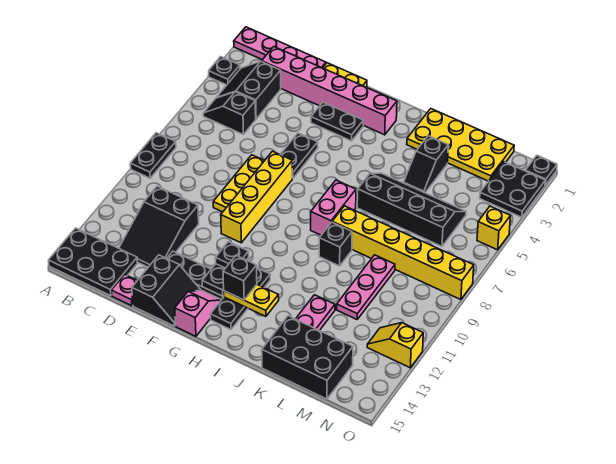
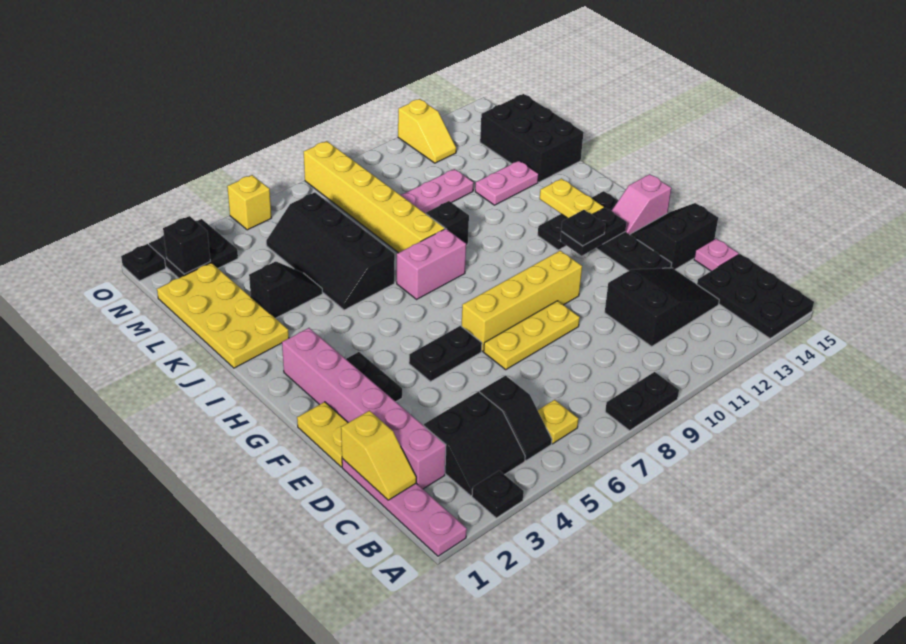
none -> yellow 1x1 plate [538,400,578,444]
none -> yellow 1x2 slope [341,411,416,500]
black 1x1 brick [223,255,257,300] -> black 1x1 brick moved to [163,216,210,274]

